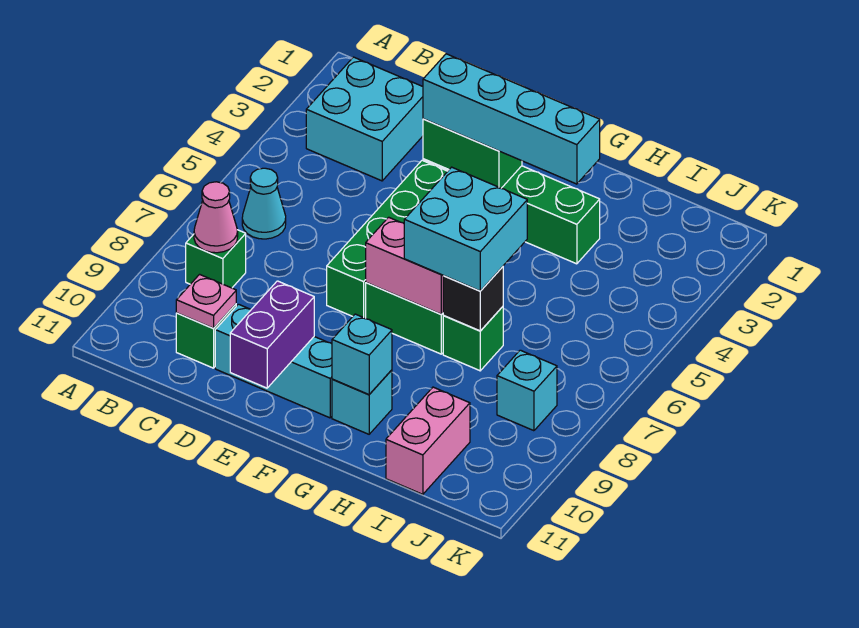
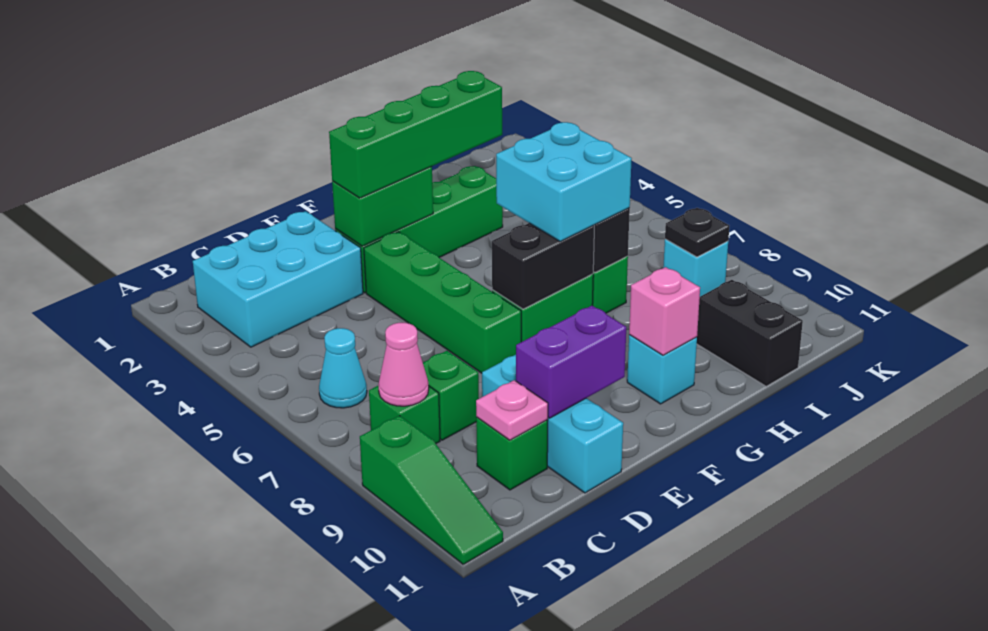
none -> green 1x3 slope [360,416,503,564]
cyan 2x2 brick [306,57,423,181] -> cyan 2x3 brick [193,211,363,347]
none -> green 1x1 brick [423,351,479,440]
cyan 1x3 brick [215,304,332,418] -> cyan 1x3 brick turned to [482,355,623,493]
cyan 1x4 brick [423,54,600,184] -> green 1x4 brick [329,71,502,198]
purple 1x2 brick [230,281,314,388] -> purple 1x2 brick turned to [516,306,626,418]
pink 1x2 brick [366,217,443,314] -> black 1x2 brick [492,223,594,309]
cyan 1x1 brick [332,314,392,394] -> pink 1x1 brick [629,267,700,355]
pink 1x2 brick [386,387,470,494] -> black 1x2 brick [697,280,803,386]
none -> black 1x1 plate [665,208,729,257]

